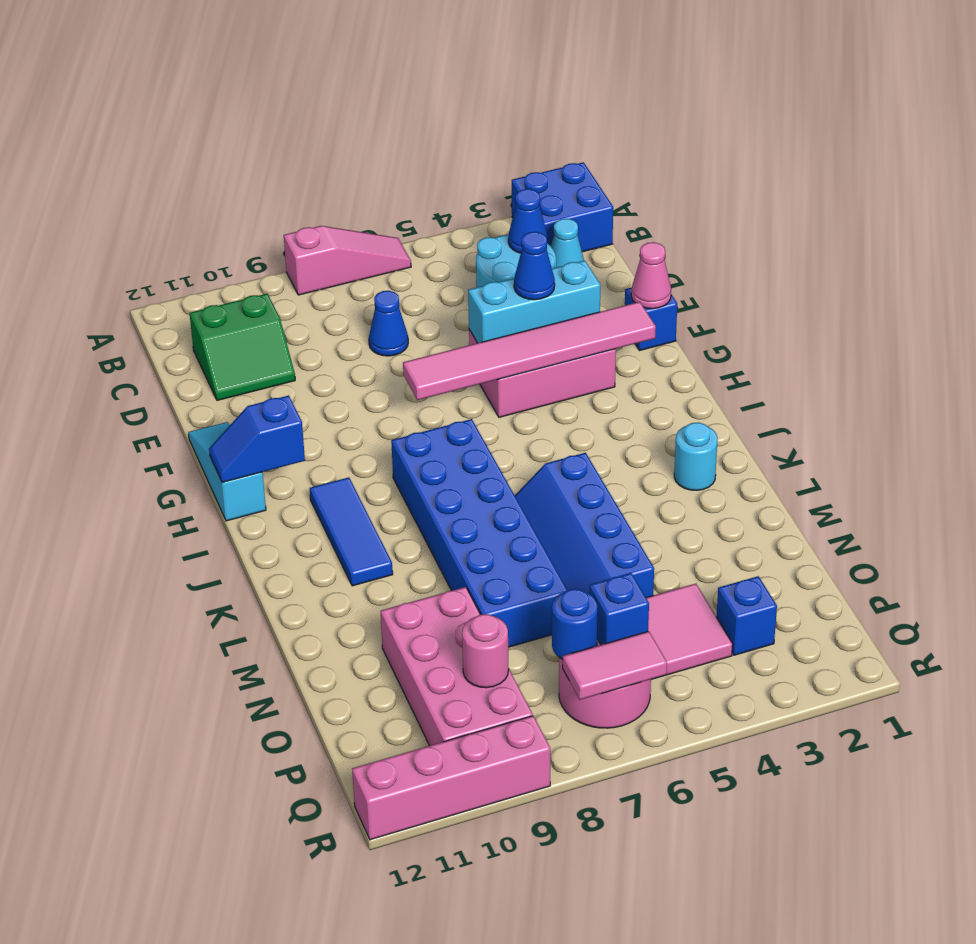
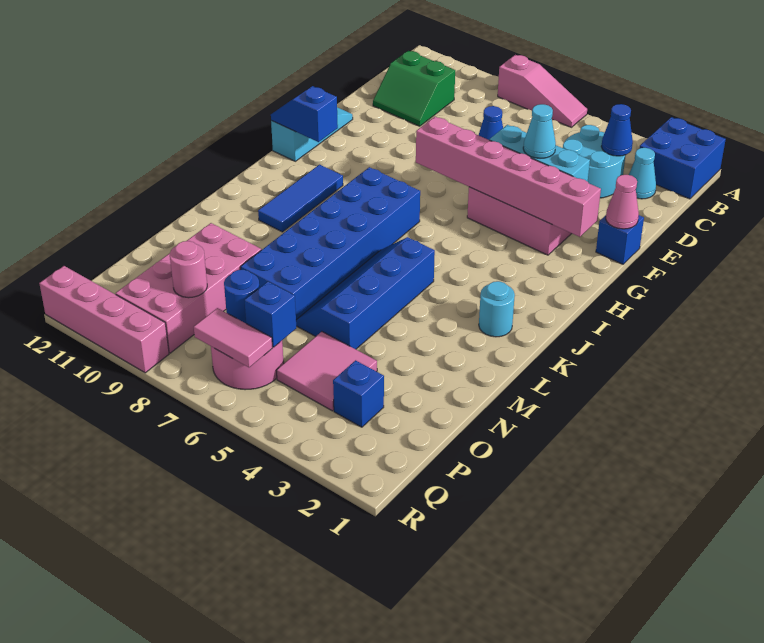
blue 1x1 cone [514,232,555,300] -> cyan 1x1 cone [523,104,556,158]
pink 1x6 tile [403,302,656,400] -> pink 1x6 brick [416,117,601,237]

